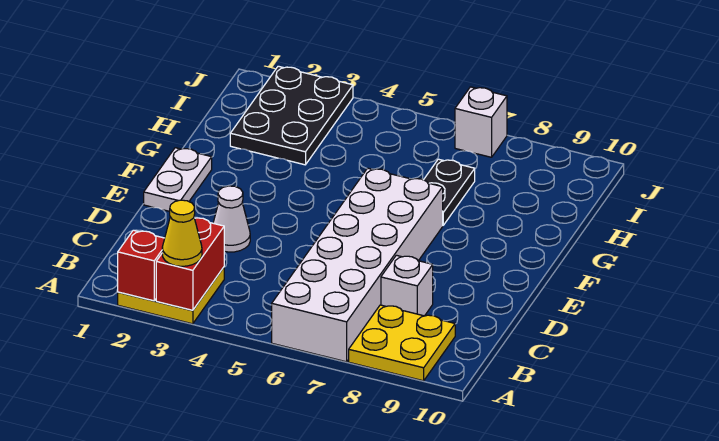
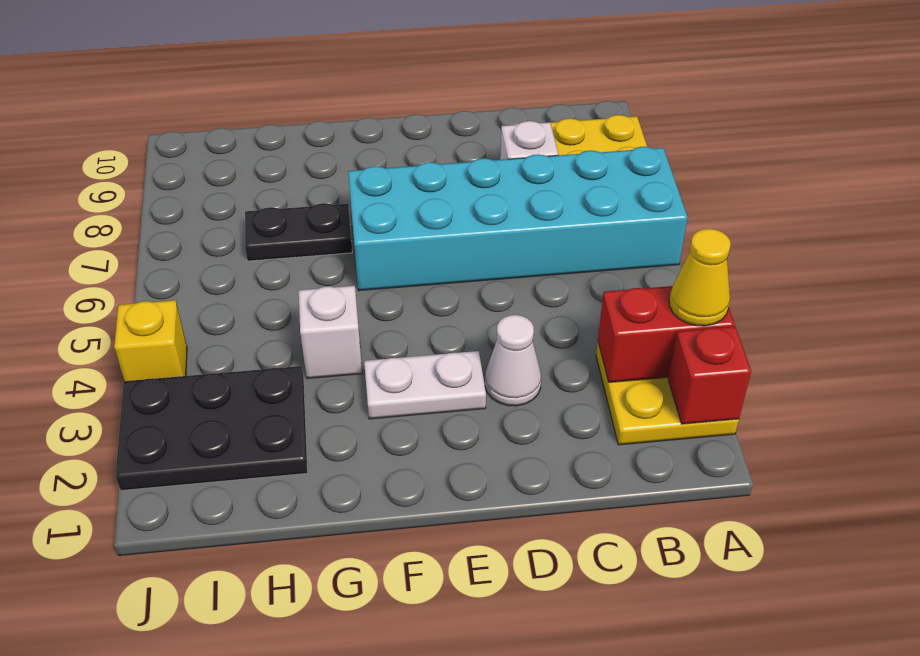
white 2x6 brick [272,168,443,362] -> cyan 2x6 brick [348,147,688,291]
white 1x2 plate [144,148,212,211] -> white 1x2 plate moved to [364,351,486,419]
none -> yellow 1x1 brick [114,300,187,381]
white 1x1 brick [455,87,507,157] -> white 1x1 brick moved to [299,286,362,379]

